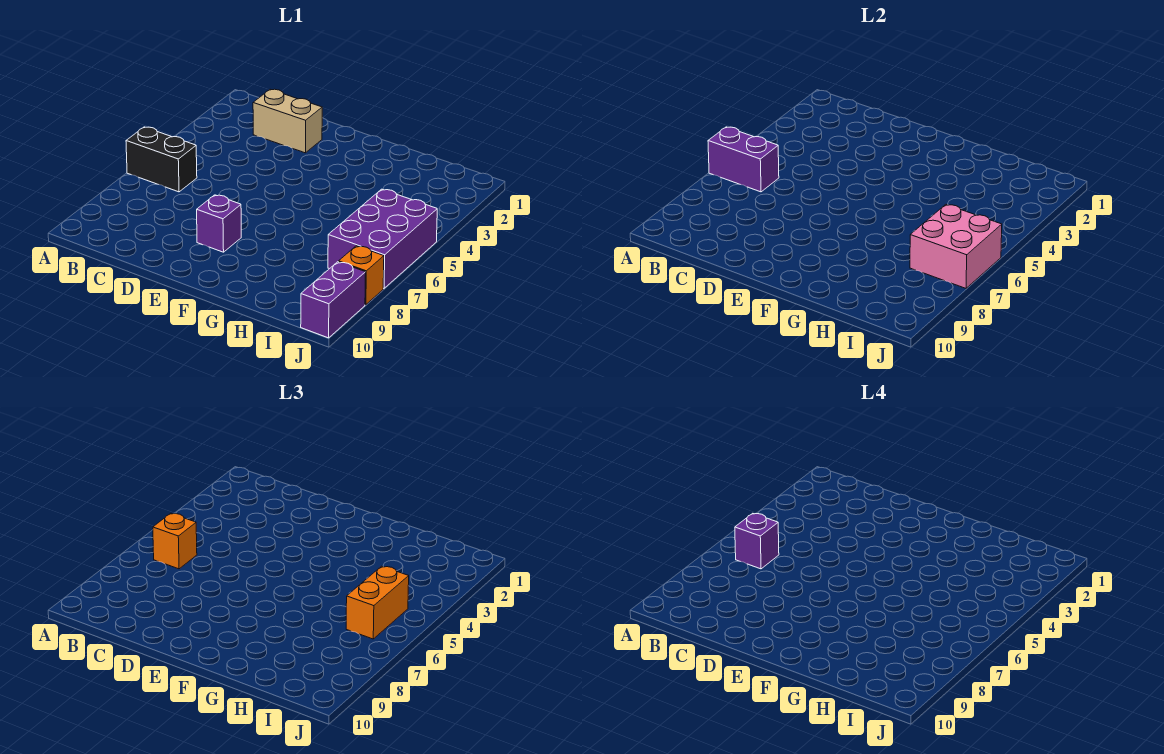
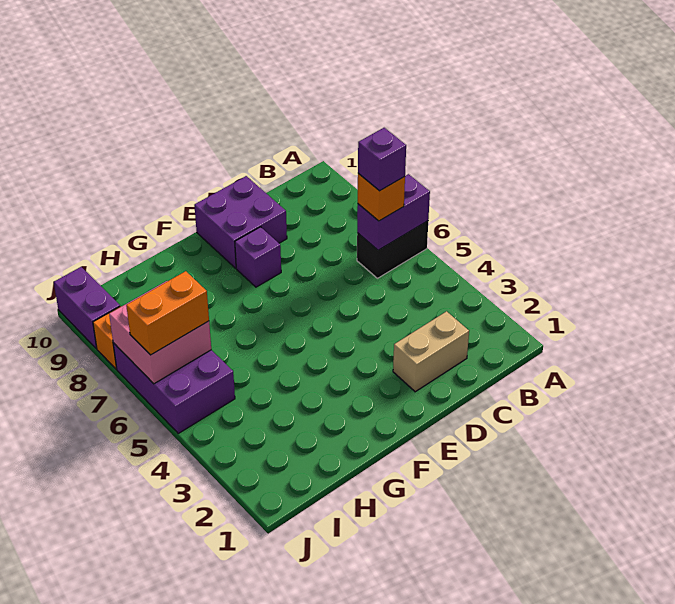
none -> purple 2x2 brick [194,176,287,268]
orange 1x2 brick [346,566,409,639] -> orange 1x2 brick turned to [126,271,209,355]

